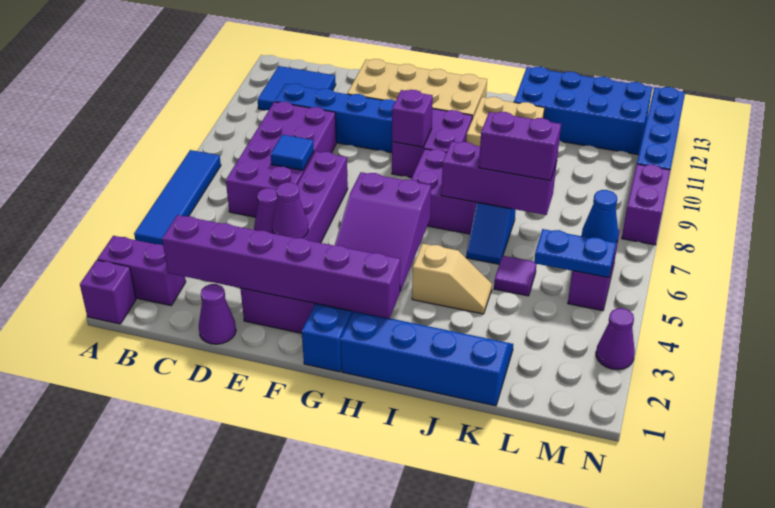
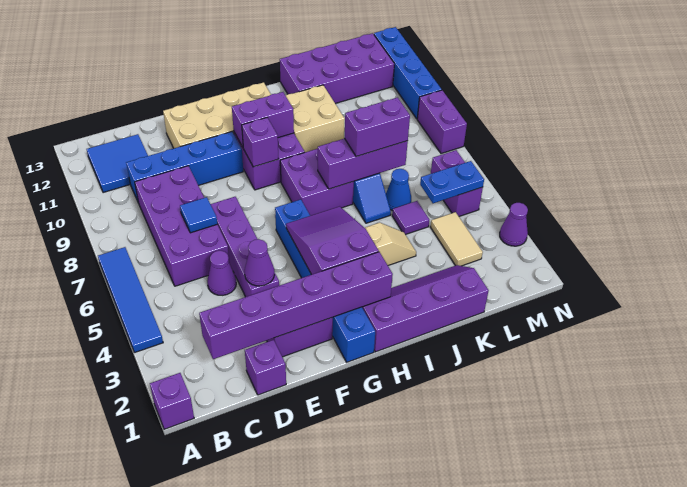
purple 1x2 brick [97,236,186,306] -> purple 1x2 brick moved to [232,92,294,147]
purple 1x1 cone [199,284,236,344] -> purple 1x1 brick [245,340,286,395]
purple 2x3 slope [335,172,431,291] -> purple 2x3 slope turned to [286,206,379,275]
blue 2x4 slope [341,312,513,406] -> purple 2x4 slope [362,265,489,352]
blue 2x4 brick [514,67,653,155] -> purple 2x4 brick [280,33,394,104]
none -> tan 1x2 tile [431,212,483,266]
blue 1x1 cone [582,190,618,243] -> blue 1x1 cone moved to [386,169,411,211]

